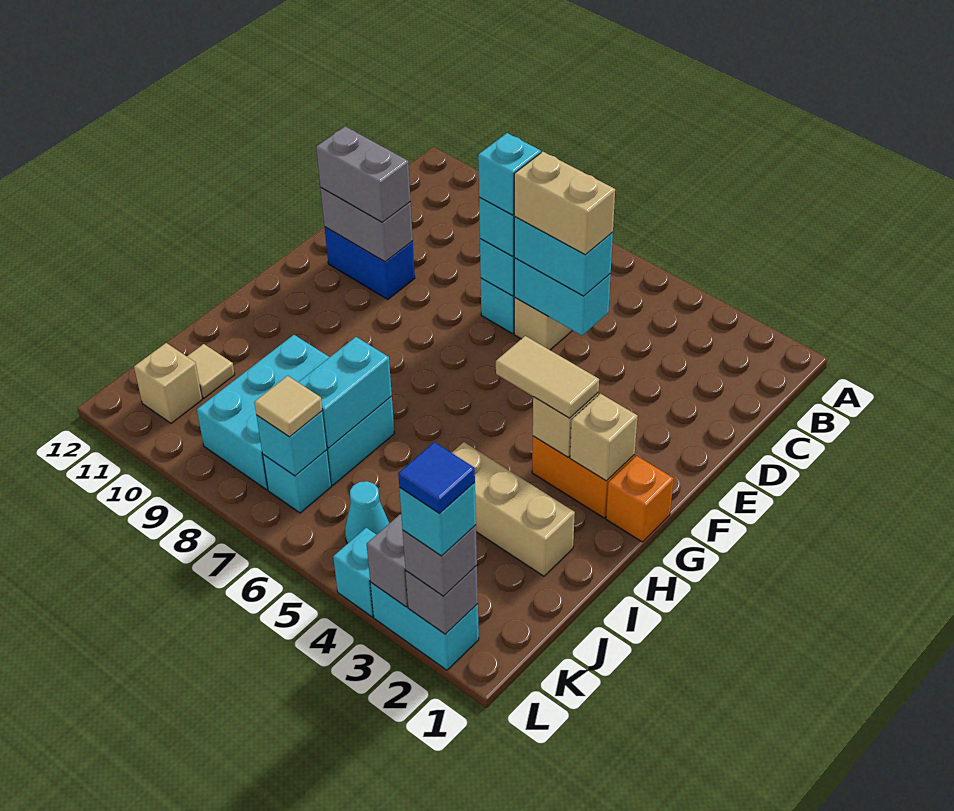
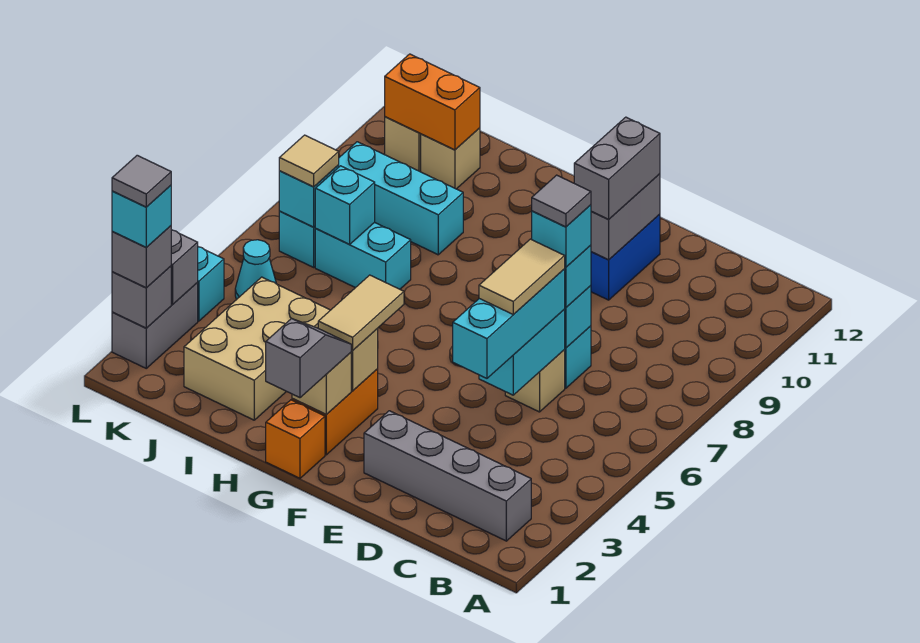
none -> grey 1x4 brick [364,411,531,541]
cyan 1x2 brick [514,216,613,296] -> cyan 1x3 brick [453,269,565,378]
tan 1x2 brick [514,152,615,255] -> tan 1x2 tile [479,239,565,315]
none -> grey 1x1 tile [532,175,591,227]
none -> grey 1x2 slope [266,318,351,398]
tan 1x3 brick [452,442,575,576] -> tan 2x3 brick [184,277,330,420]
cyan 1x2 brick [298,337,392,448] -> cyan 1x1 brick [315,166,375,244]
cyan 2x3 brick [197,335,329,490] -> cyan 1x3 brick [339,142,463,255]
tan 1x1 tile [187,344,235,398] -> tan 1x1 brick [421,128,480,189]
none -> orange 1x2 brick [385,54,480,150]
cyan 1x2 brick [370,582,479,670] -> grey 1x2 brick [112,283,198,368]
blue 1x1 tile [398,442,475,513] -> grey 1x1 tile [112,155,171,207]

